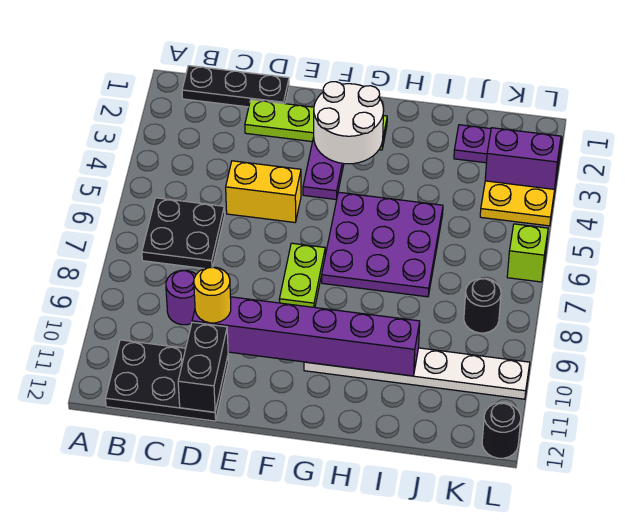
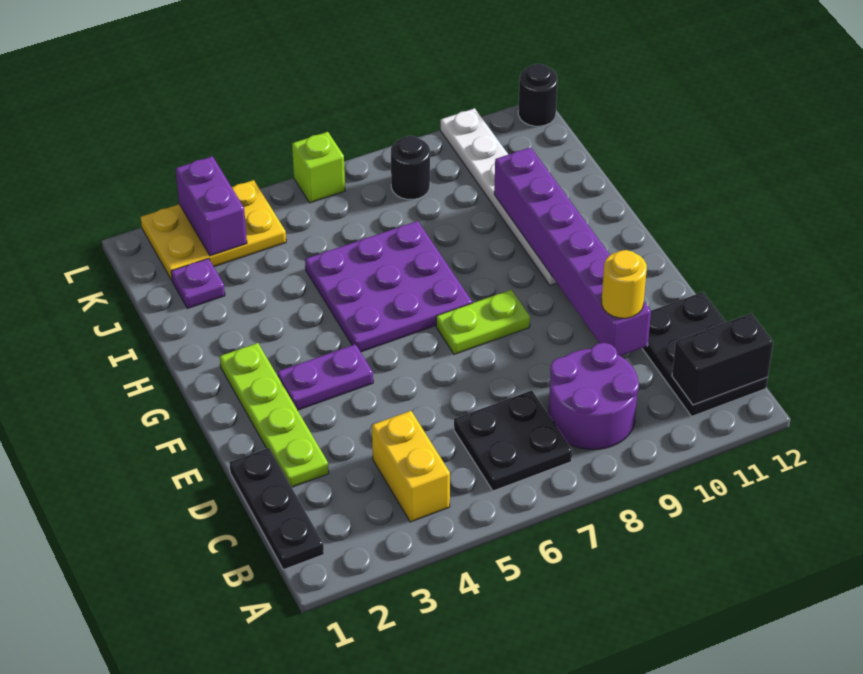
purple 1x1 round brick [166,270,196,325] -> purple 2x2 round brick [548,343,639,450]
yellow 1x2 brick [226,161,301,222] -> yellow 1x2 brick moved to [372,411,450,522]
black 1x2 brick [178,322,228,412] -> black 1x2 brick moved to [672,313,773,405]
white 2x2 round brick [314,82,384,164] -> none

